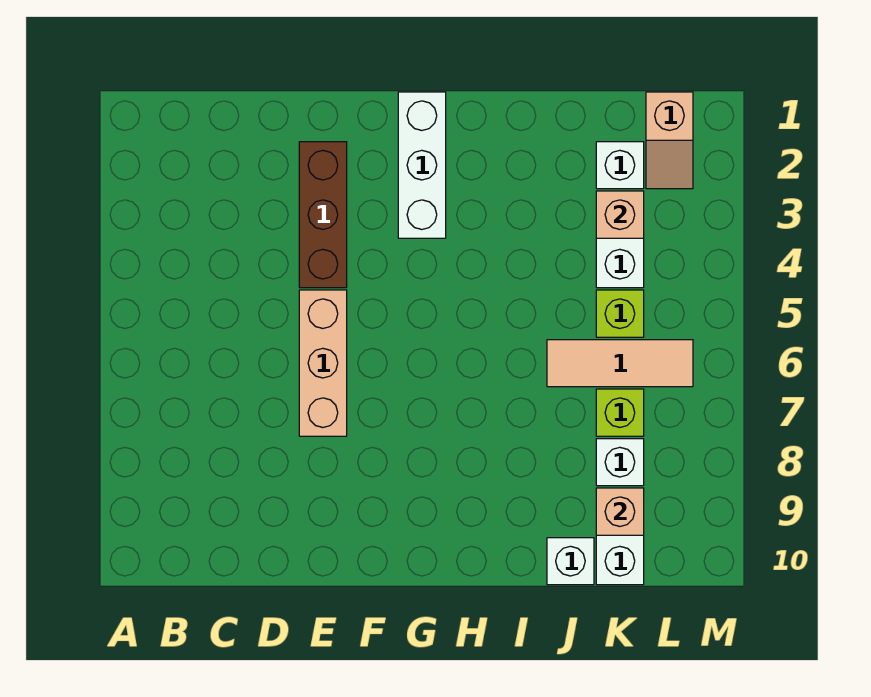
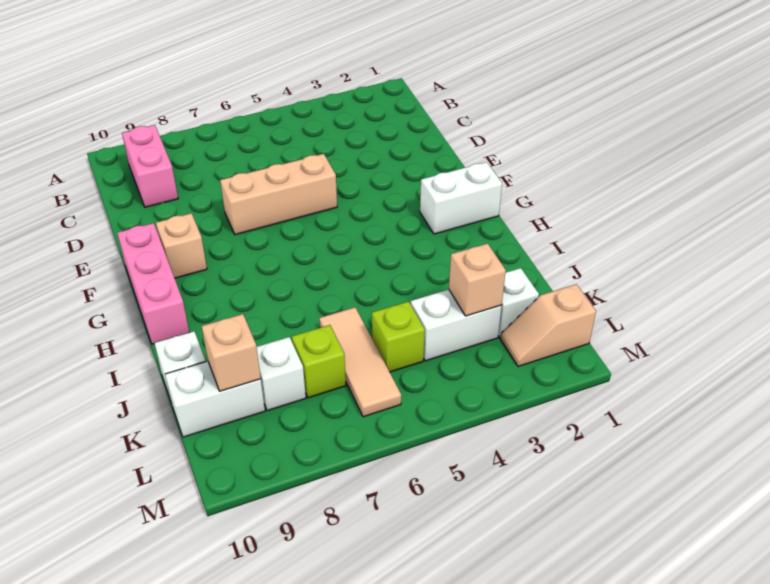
none -> pink 1x2 brick [122,125,178,207]
brown 1x3 brick [299,142,347,288] -> none
none -> tan 1x1 brick [156,213,207,278]
none -> pink 1x3 brick [117,223,189,344]
white 1x3 brick [398,92,446,238] -> white 1x2 brick [420,162,502,234]

